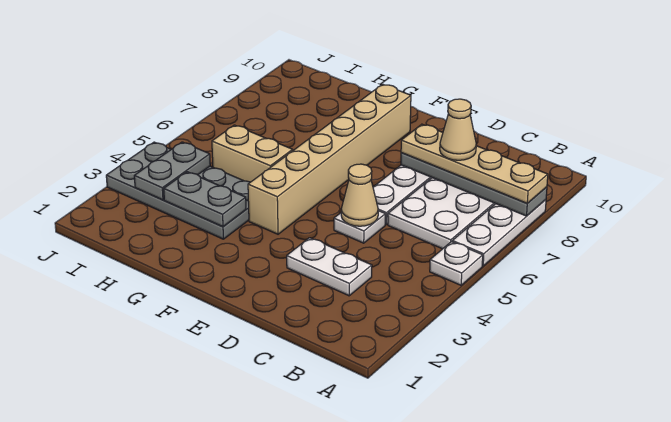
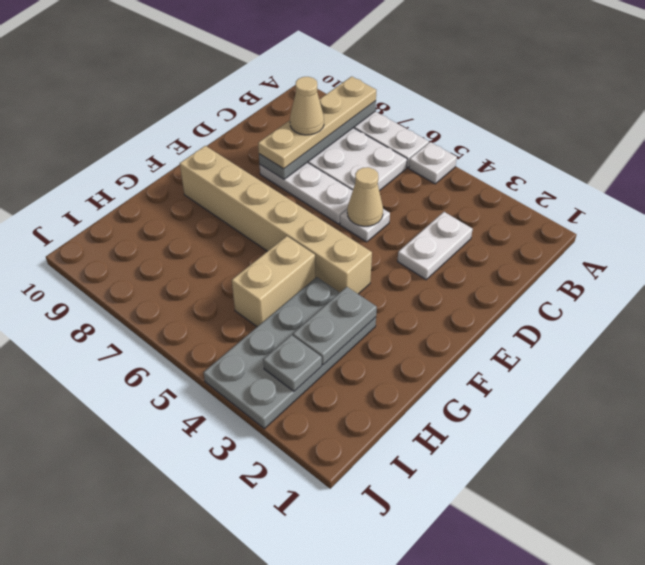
grey 1x2 plate [134,142,210,200] -> grey 1x1 plate [263,335,322,391]

